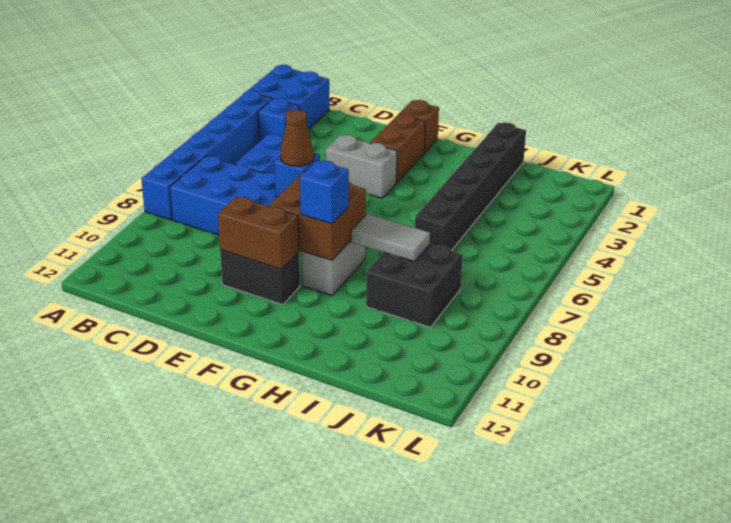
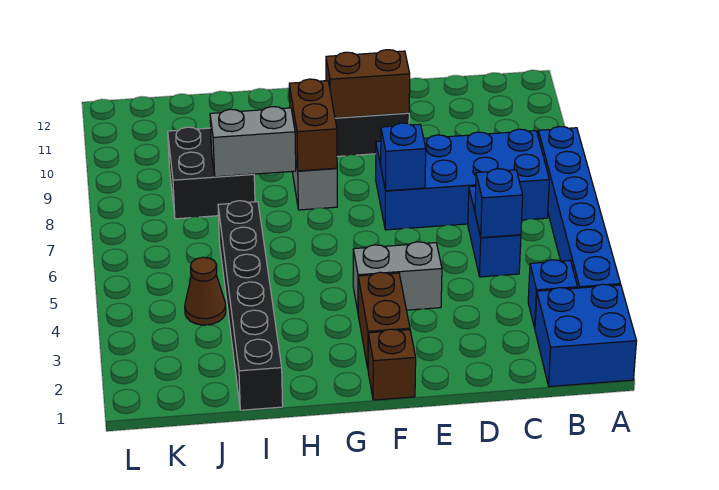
brown 1x1 cone [281,110,314,166] -> brown 1x1 cone moved to [185,257,226,325]
brown 2x2 brick [269,171,366,260] -> brown 1x2 brick [289,79,337,171]
blue 1x1 brick [300,161,349,224] -> blue 1x1 brick moved to [475,169,523,238]
grey 1x2 tile [351,214,430,262] -> grey 1x2 brick [210,107,296,177]

